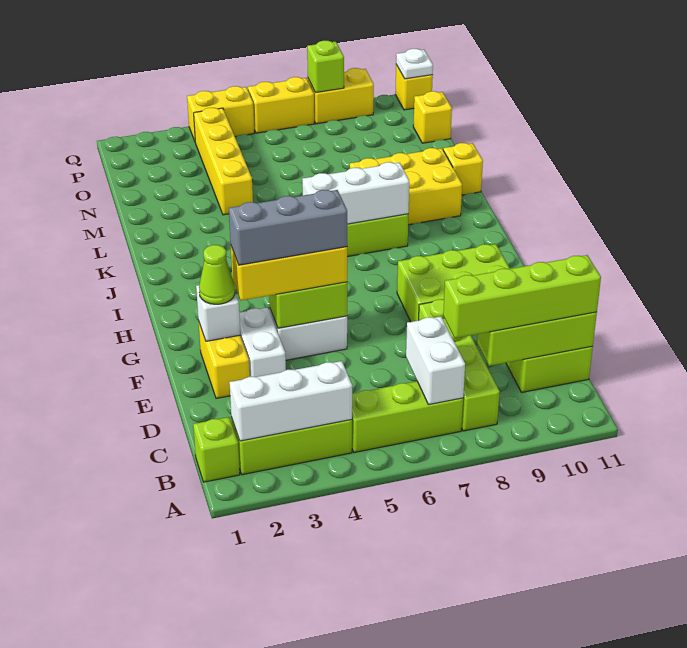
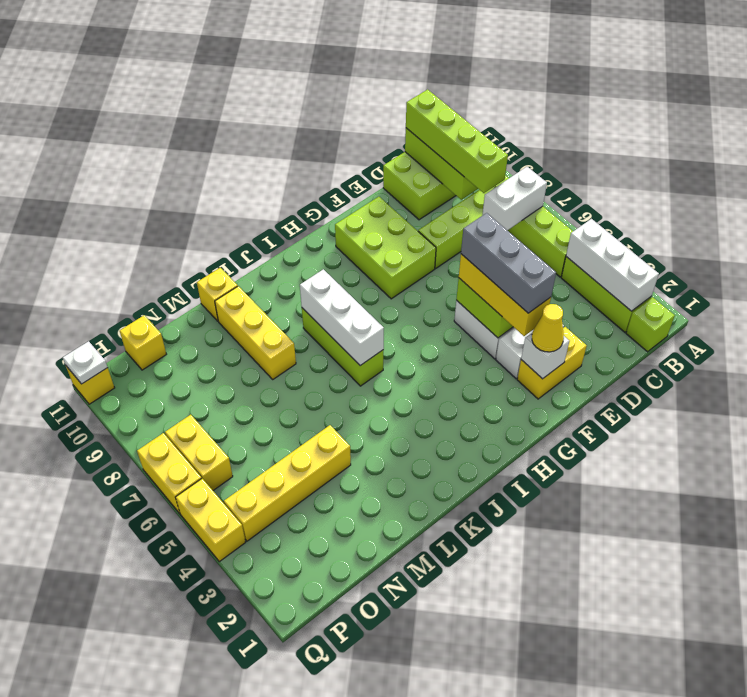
lime 1x1 cone [199,245,235,304] -> yellow 1x1 cone [532,304,564,352]
yellow 2x3 brick [350,148,462,225] -> yellow 1x3 brick [215,286,296,379]
yellow 1x2 brick [308,68,374,124] -> yellow 1x2 brick moved to [165,415,233,490]
lime 1x1 brick [307,41,344,93] -> none

